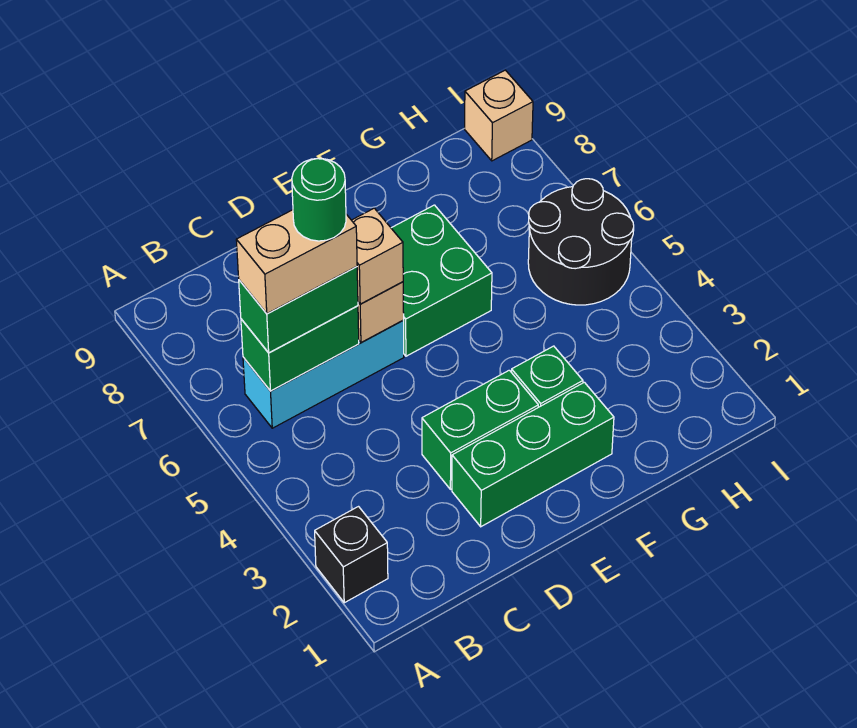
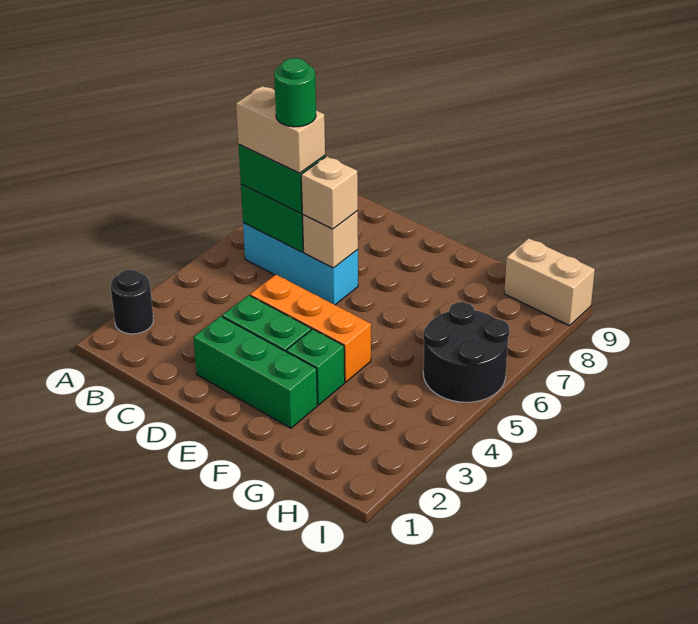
black 1x1 brick [315,507,388,603] -> black 1x1 round brick [111,270,153,334]
none -> orange 1x3 brick [250,275,371,382]
green 2x2 brick [391,205,492,356] -> none
tan 1x1 brick [465,70,533,161] -> tan 1x2 brick [504,238,595,326]

